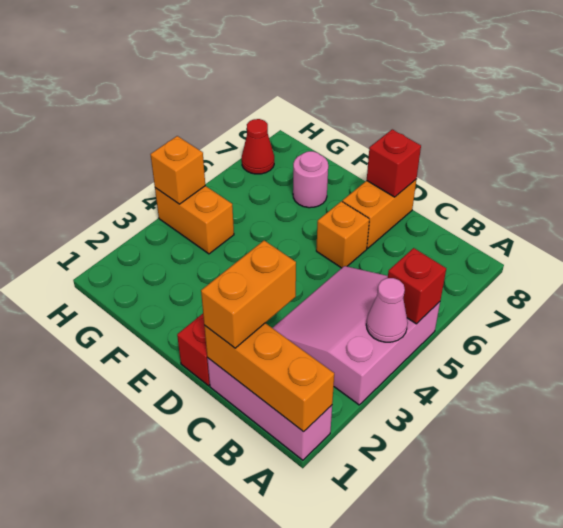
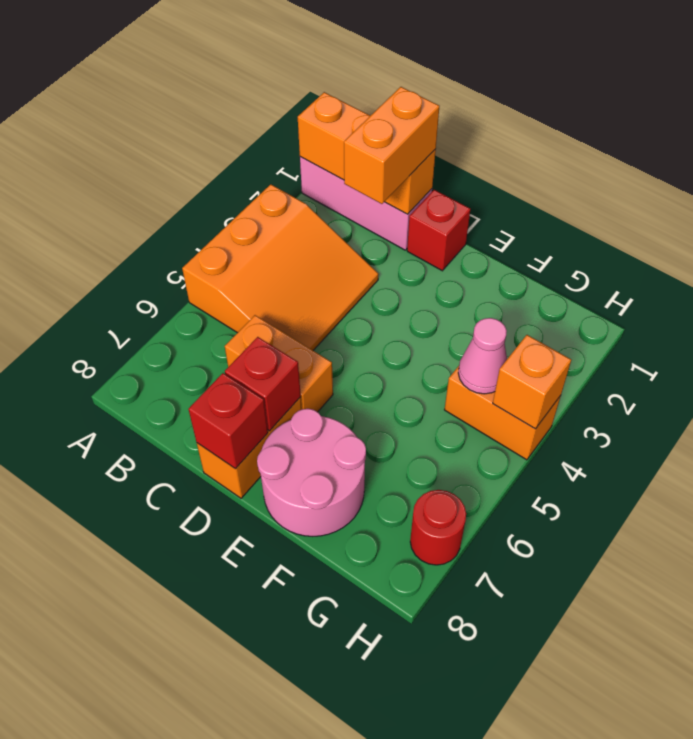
pink 3x3 slope [273,266,440,405] -> orange 3x3 slope [182,184,379,350]
pink 1x1 cone [366,278,408,342] -> pink 1x1 cone moved to [458,318,507,394]
red 1x1 brick [388,248,446,324] -> red 1x1 brick moved to [225,337,301,431]
orange 1x1 brick [316,201,369,268] -> orange 1x2 brick [225,315,333,412]
pink 1x1 round brick [293,151,328,208] -> pink 2x2 round brick [257,409,366,536]
red 1x1 cone [242,119,274,174] -> red 1x1 round brick [410,490,466,565]

